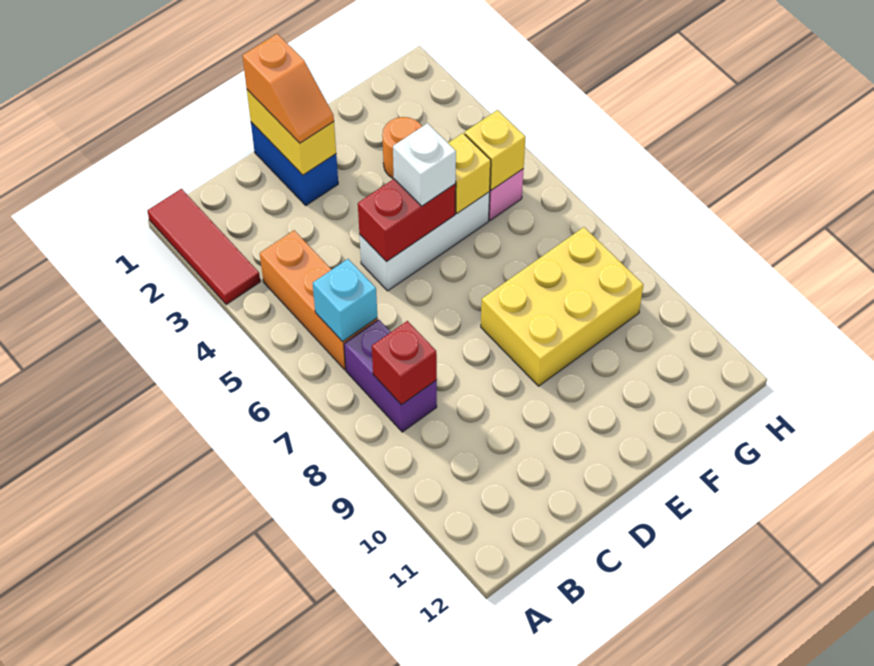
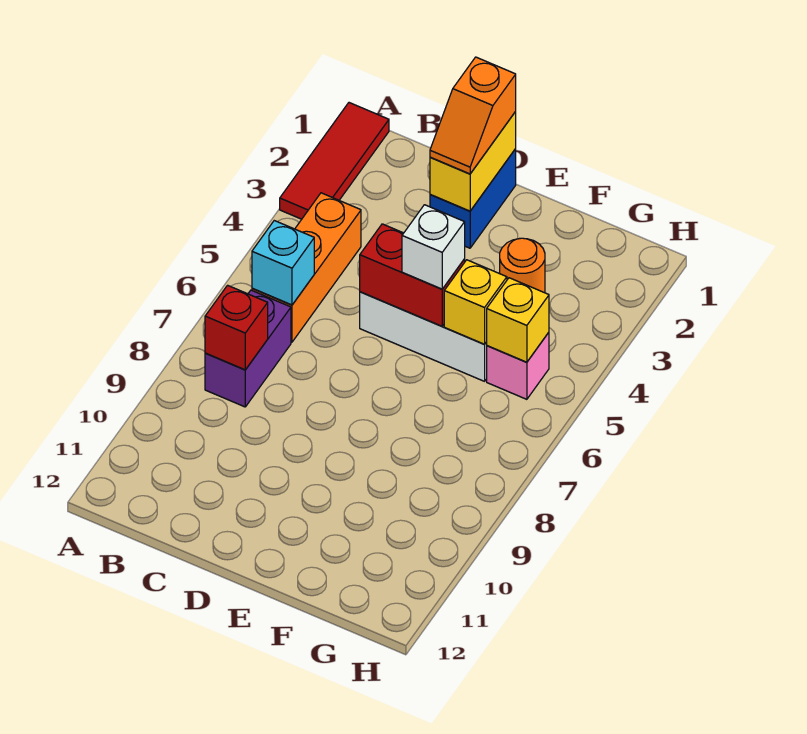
yellow 2x3 brick [481,227,643,386] -> none

